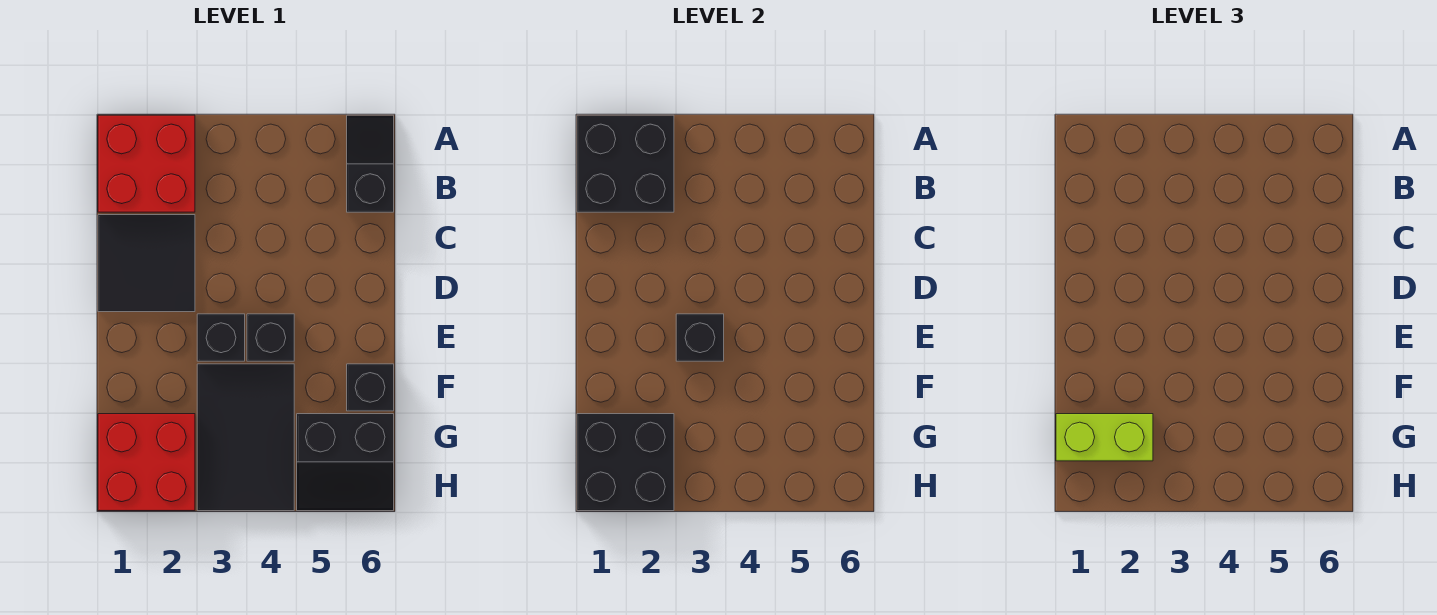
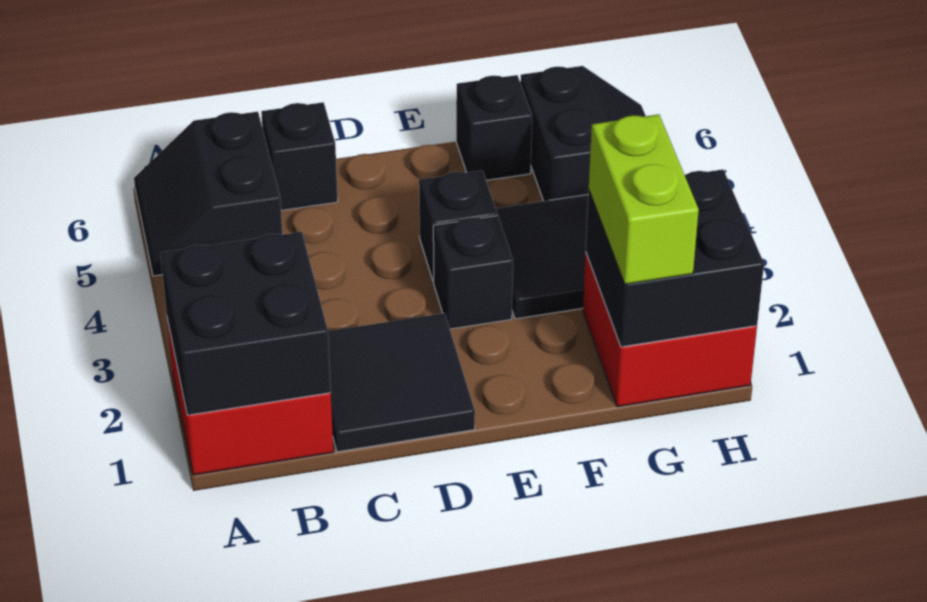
black 1x2 slope [347,115,394,212] -> black 2x2 slope [134,112,282,276]
black 1x1 brick [676,314,724,361] -> black 1x1 brick moved to [261,102,338,210]

